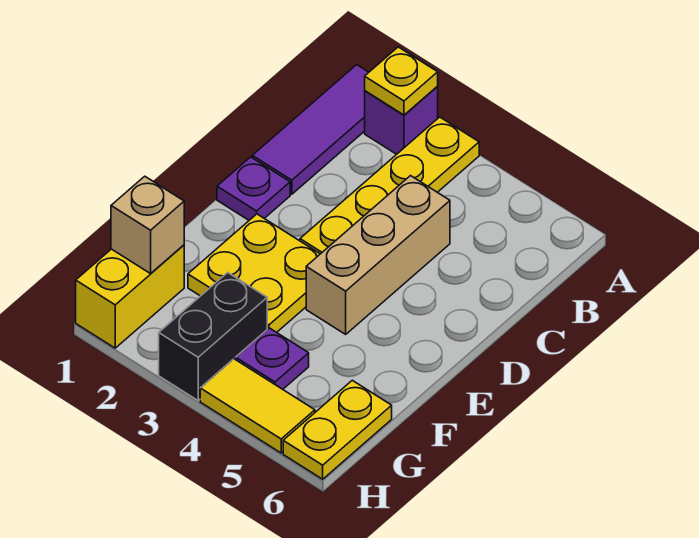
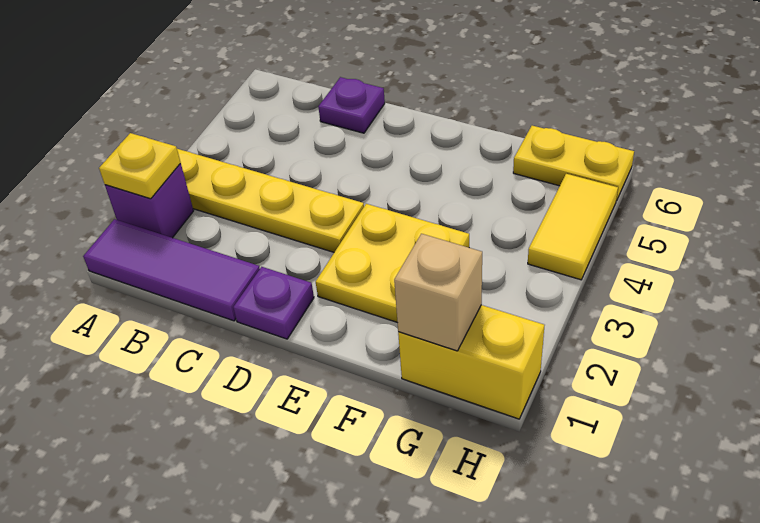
tan 1x3 brick [306,176,450,334] -> none
black 1x2 brick [159,273,267,400] -> none
purple 1x1 plate [236,328,309,389] -> purple 1x1 plate moved to [318,77,385,133]

